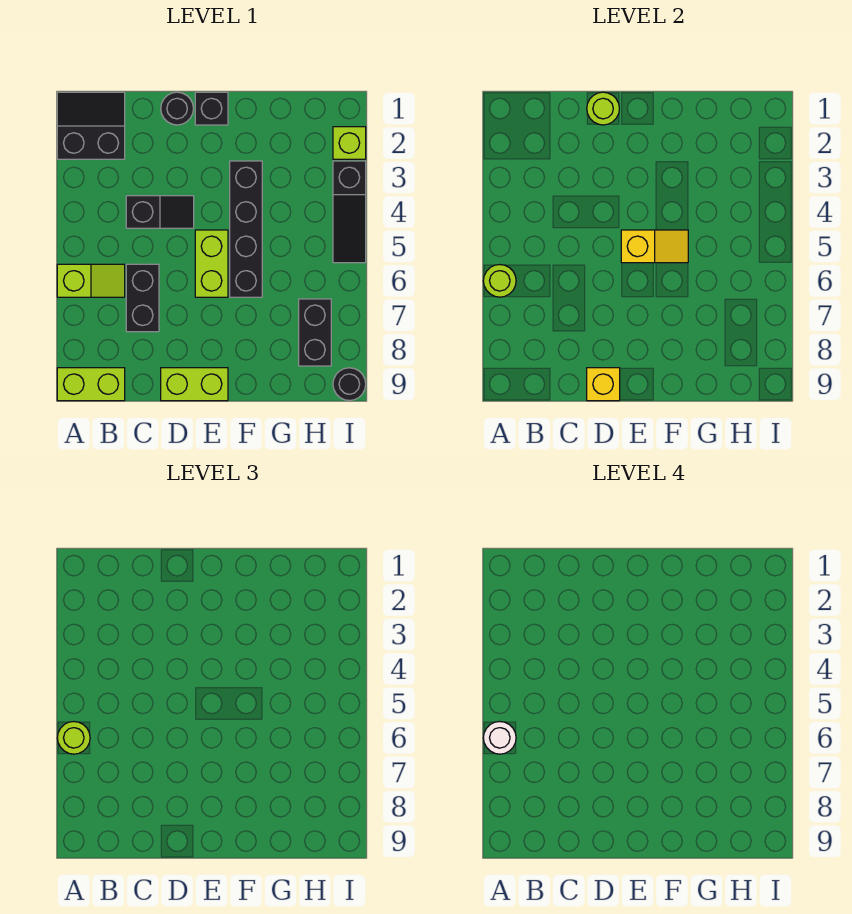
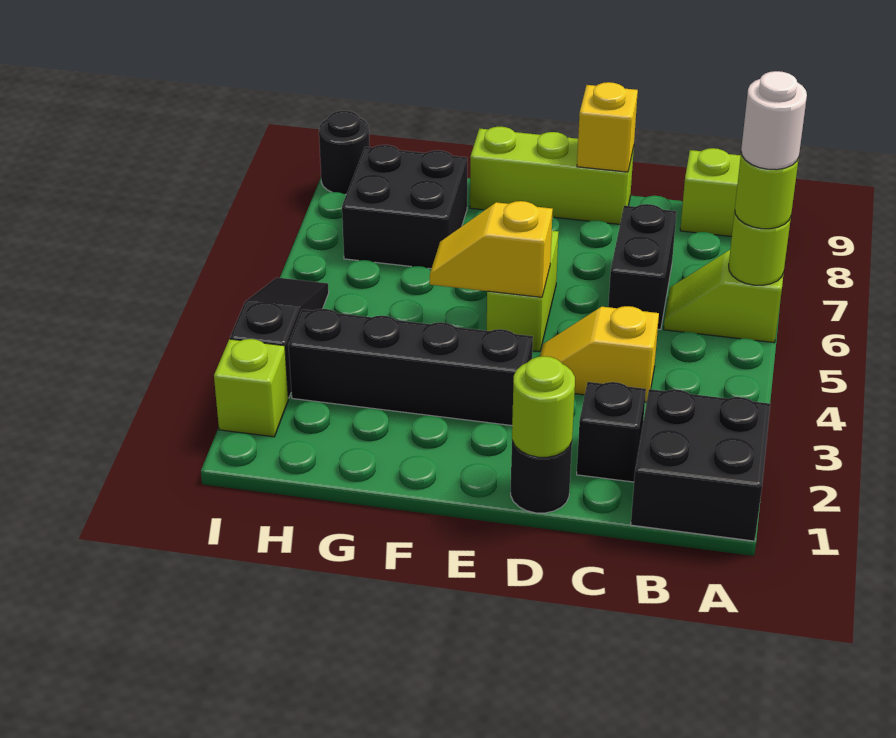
black 2x2 slope [57,92,125,159] -> black 2x2 brick [631,389,770,541]
black 1x2 slope [126,196,194,228] -> yellow 1x2 slope [540,306,659,402]
lime 1x2 brick [161,368,228,401] -> lime 1x3 brick [470,127,634,224]
black 1x1 brick [195,92,228,125] -> black 1x1 brick moved to [577,382,646,482]
black 1x4 brick [230,161,262,297] -> black 1x4 brick turned to [288,309,533,425]
black 1x2 brick [299,299,331,366] -> black 2x2 brick [342,145,467,269]

